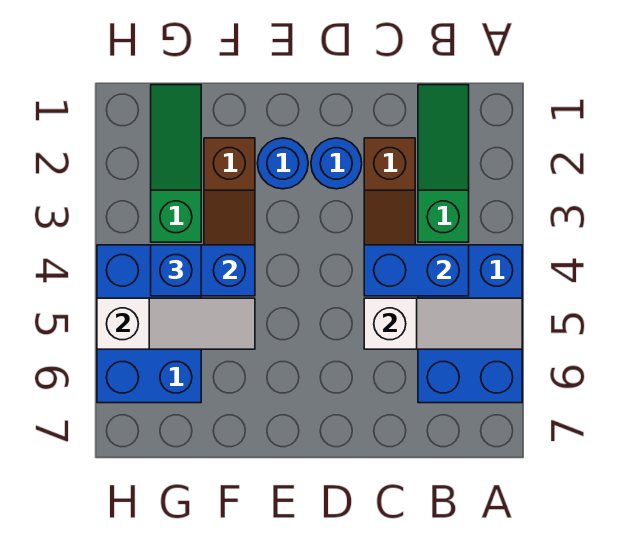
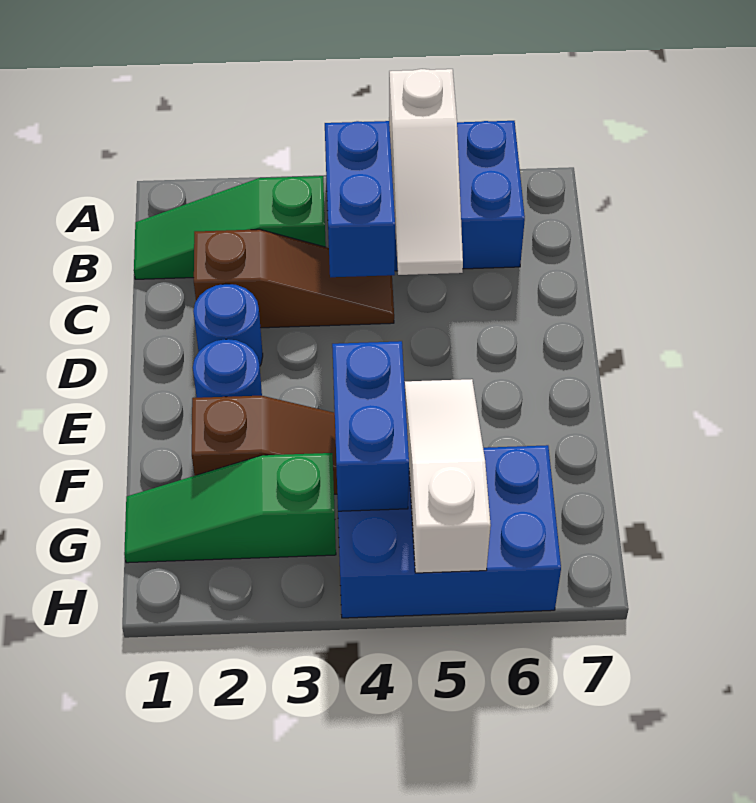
white 1x3 slope [364,298,522,349] -> white 1x3 slope turned to [389,69,463,275]
blue 1x1 brick [151,245,201,296] -> none

